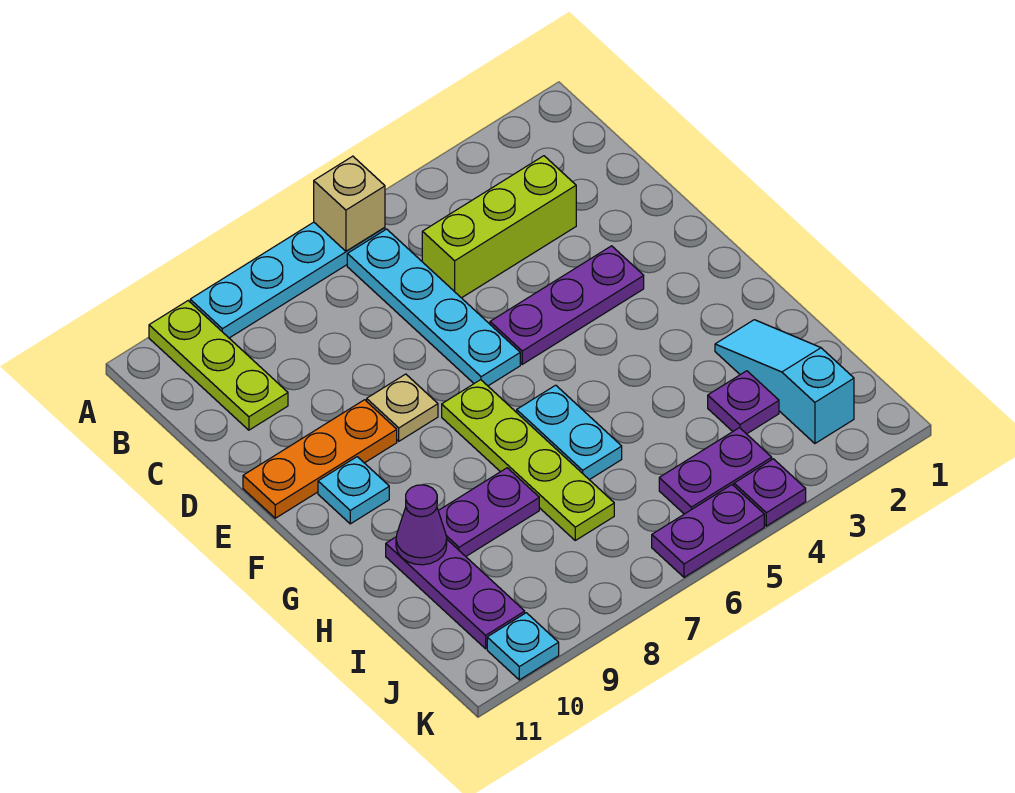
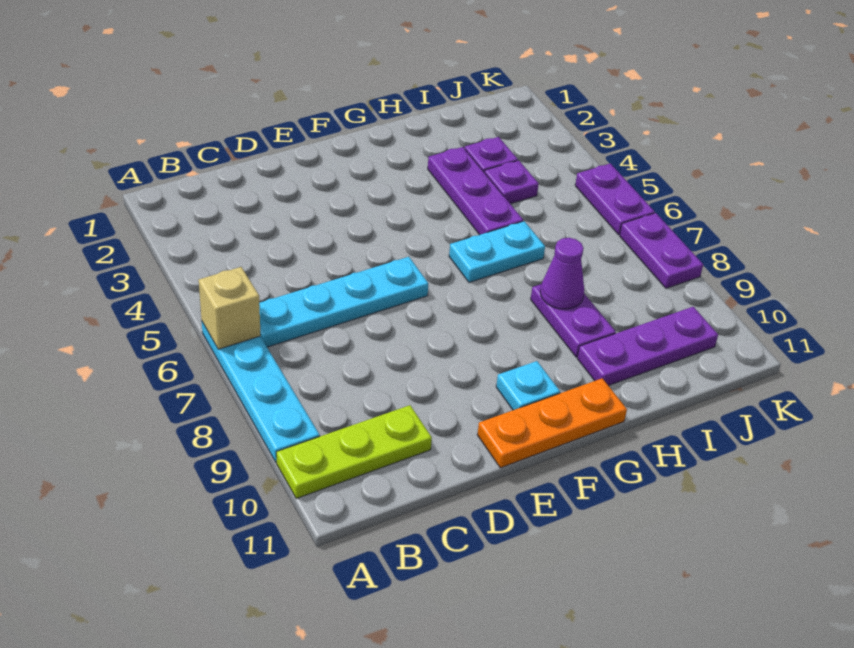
lime 1x3 brick [422,156,576,298] -> none
purple 1x3 plate [490,246,644,364] -> purple 1x3 plate moved to [428,147,523,235]
tan 1x1 plate [367,374,438,441] -> none
orange 1x3 plate [243,400,397,518] -> orange 1x3 plate turned to [477,378,627,468]
lime 1x4 plate [442,380,614,540] -> none
cyan 1x3 slope [715,320,854,443] -> none
purple 1x1 cone [396,485,447,565] -> purple 1x1 cone moved to [540,238,584,309]
purple 1x2 plate [659,428,772,514] -> purple 1x2 plate moved to [620,213,703,288]
purple 1x1 plate [734,459,806,526] -> purple 1x1 plate moved to [484,160,539,204]
cyan 1x1 plate [487,613,559,680] -> none

